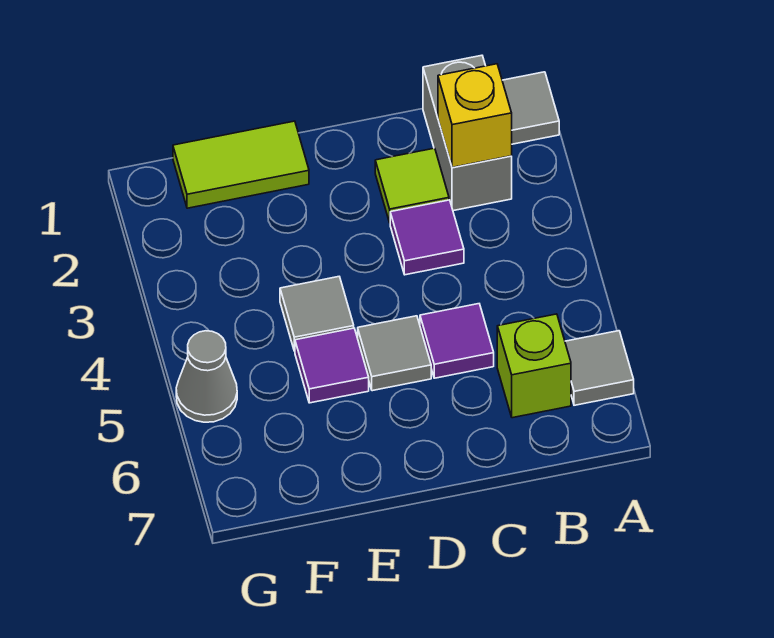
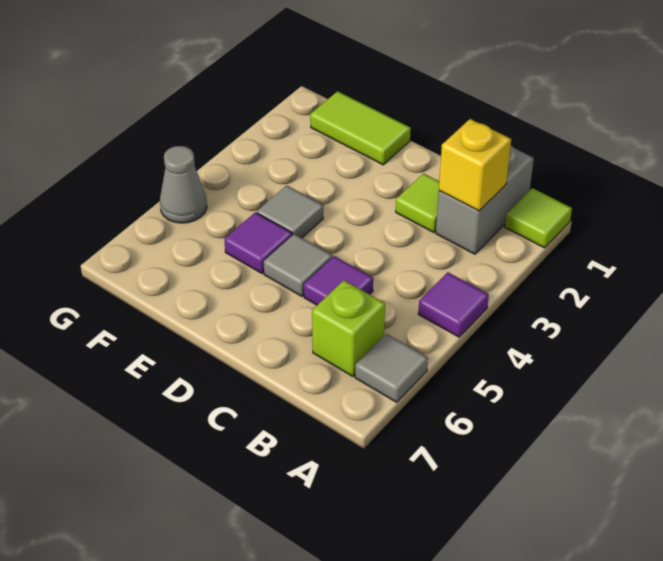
grey 1x1 tile [502,72,559,144] -> lime 1x1 tile [505,188,572,248]
purple 1x1 tile [390,200,464,275] -> purple 1x1 tile moved to [418,272,489,337]

